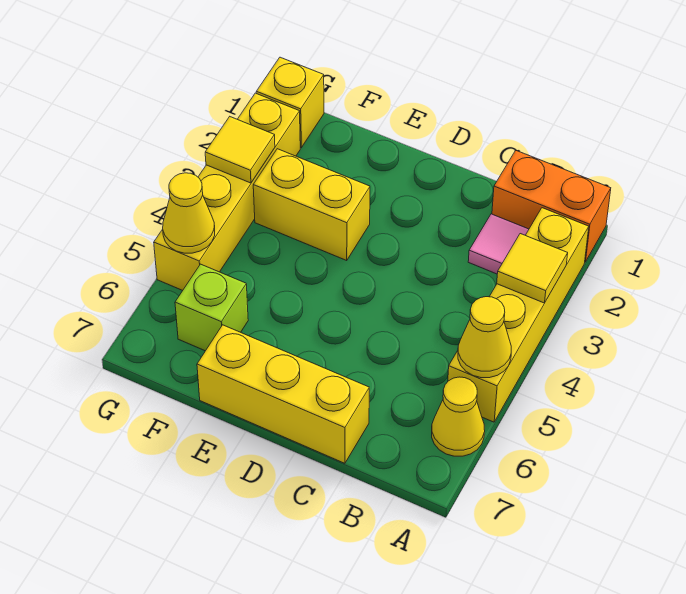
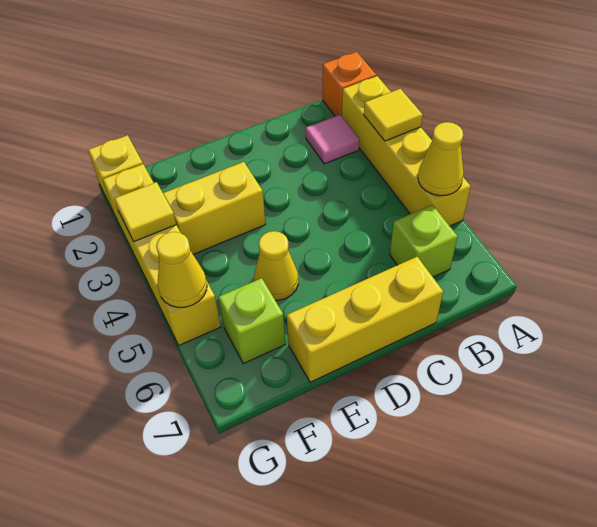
orange 1x2 brick [492,151,611,262] -> orange 1x1 brick [323,52,376,116]
yellow 1x1 cone [432,377,485,456] -> yellow 1x1 cone moved to [254,231,298,300]
none -> lime 1x1 brick [390,205,458,277]

